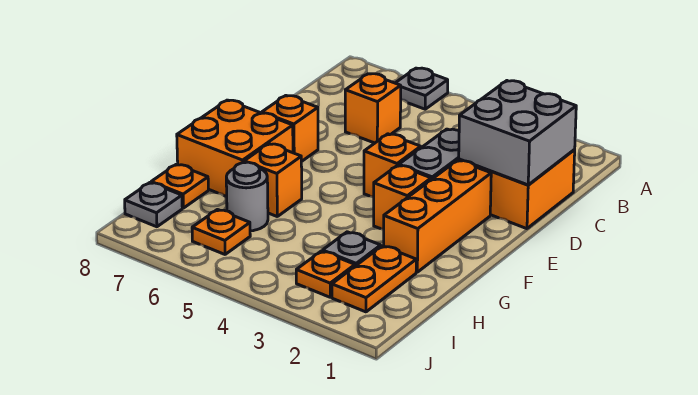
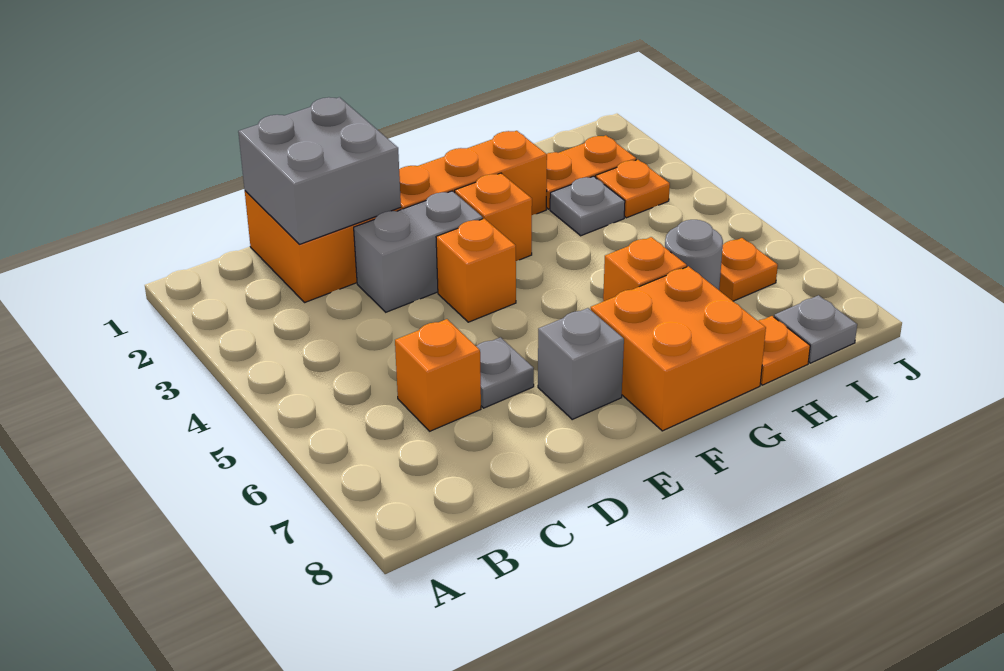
grey 1x1 plate [396,68,448,109] -> grey 1x1 plate moved to [476,337,534,408]
orange 1x1 brick [262,96,318,162] -> grey 1x1 brick [538,308,624,419]

